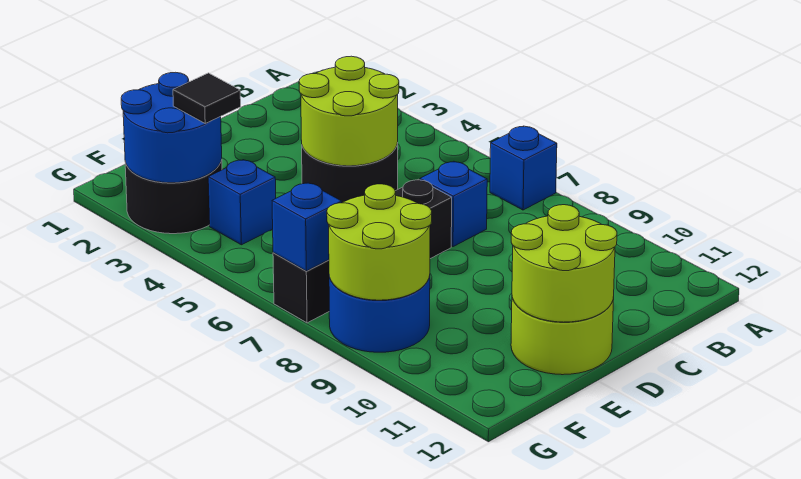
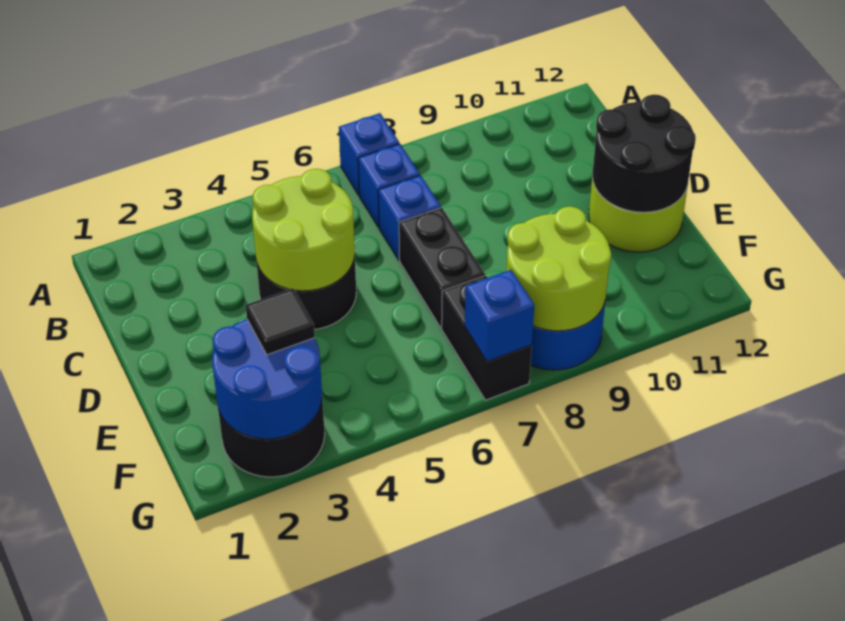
lime 2x2 round brick [511,205,617,322] -> black 2x2 round brick [592,95,696,212]
blue 1x1 brick [208,160,276,245] -> blue 1x1 brick moved to [358,144,420,227]

